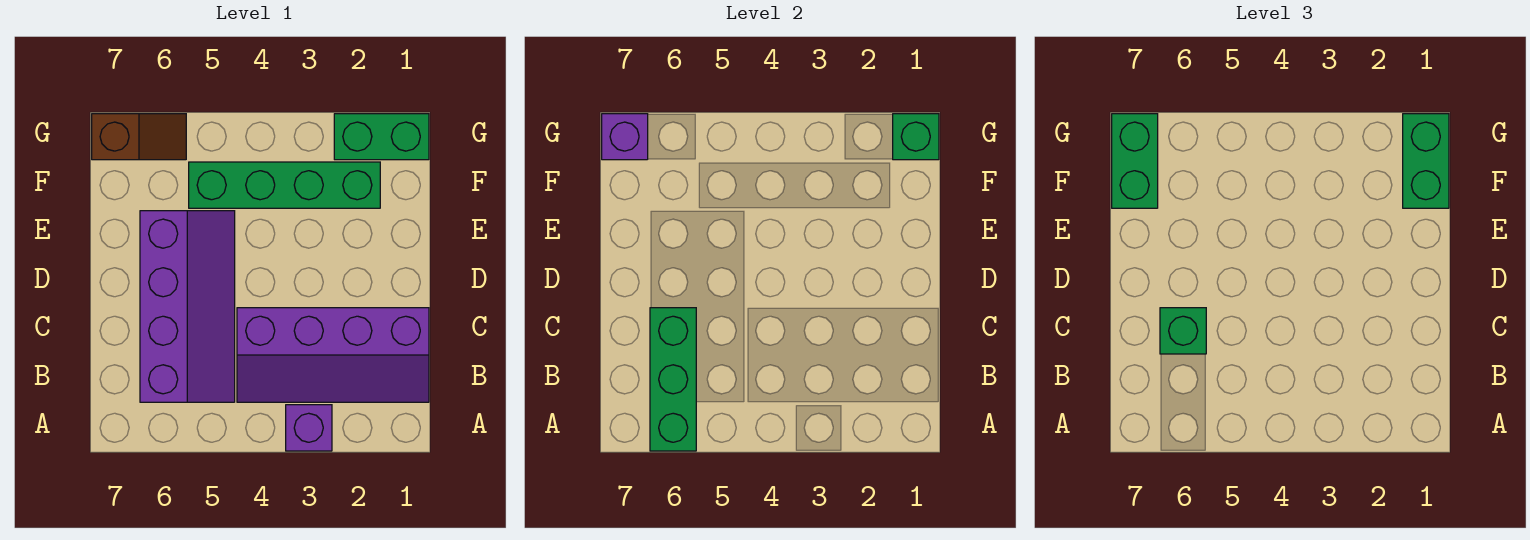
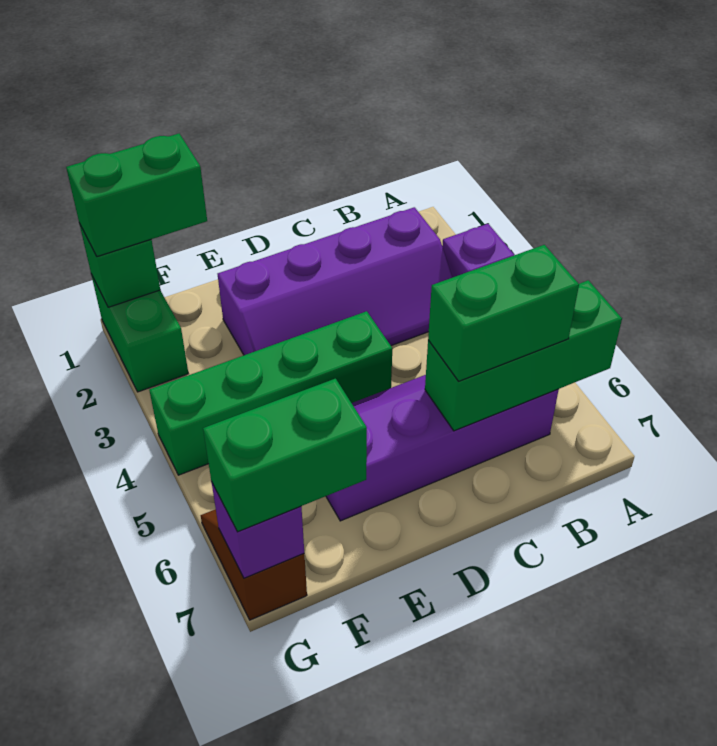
purple 2x4 slope [237,308,429,402] -> purple 2x4 slope turned to [218,207,452,355]
green 1x1 brick [1160,308,1206,354] -> green 1x2 brick [428,245,579,381]
green 1x4 brick [189,162,380,208] -> green 1x4 brick turned to [149,311,392,475]

